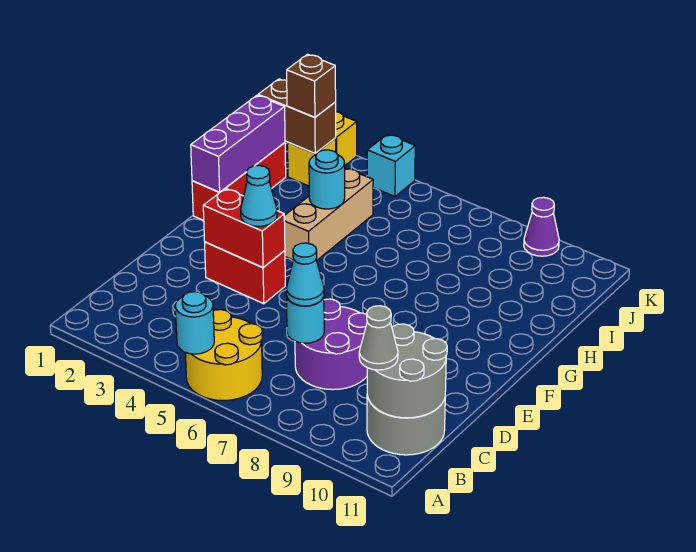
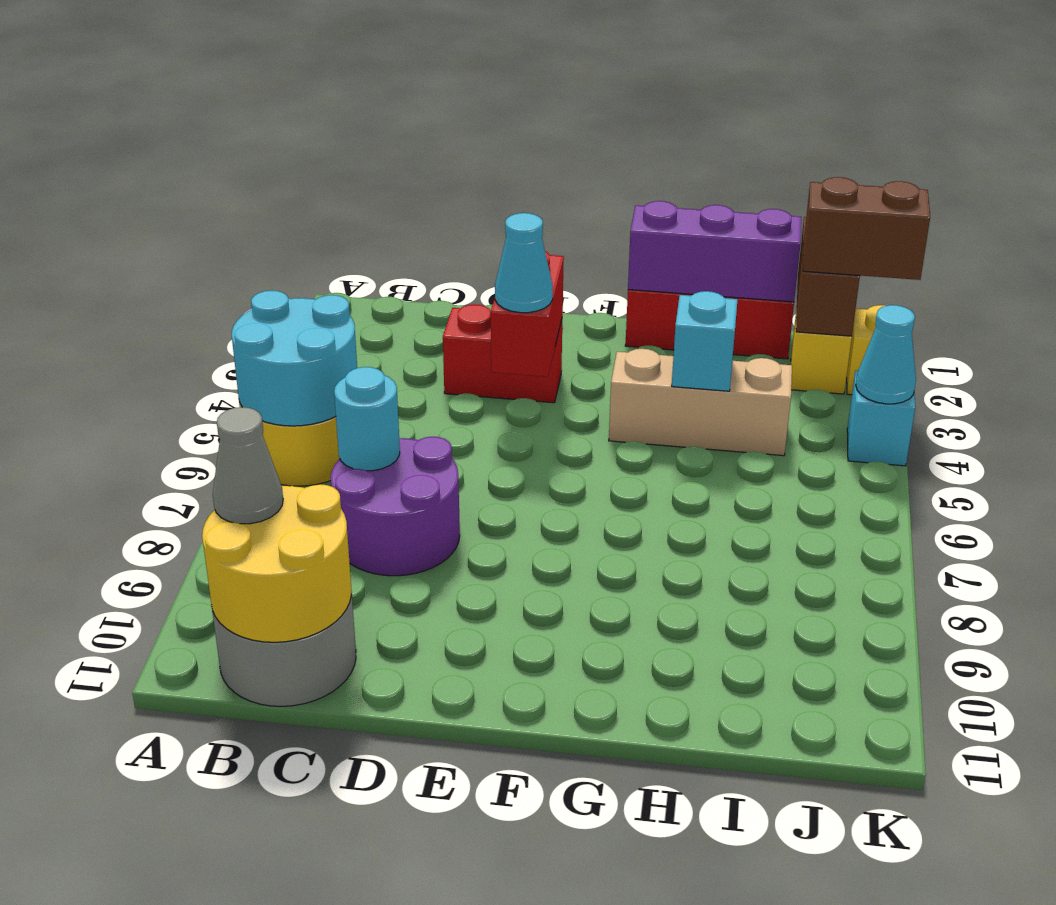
cyan 1x1 round brick [175,292,214,354] -> cyan 2x2 round brick [232,290,357,426]
grey 2x2 round brick [367,324,447,418] -> yellow 2x2 round brick [202,484,351,642]
cyan 1x1 cone [286,243,324,306] -> cyan 1x1 cone moved to [856,305,916,404]
red 1x2 brick [205,242,285,304] -> red 1x2 brick turned to [443,304,562,403]
cyan 1x1 round brick [309,150,345,209] -> cyan 1x1 brick [672,291,737,391]
brown 1x1 brick [287,54,336,117] -> brown 1x2 brick [803,177,930,280]
purple 1x1 cone [524,197,559,256] -> none

